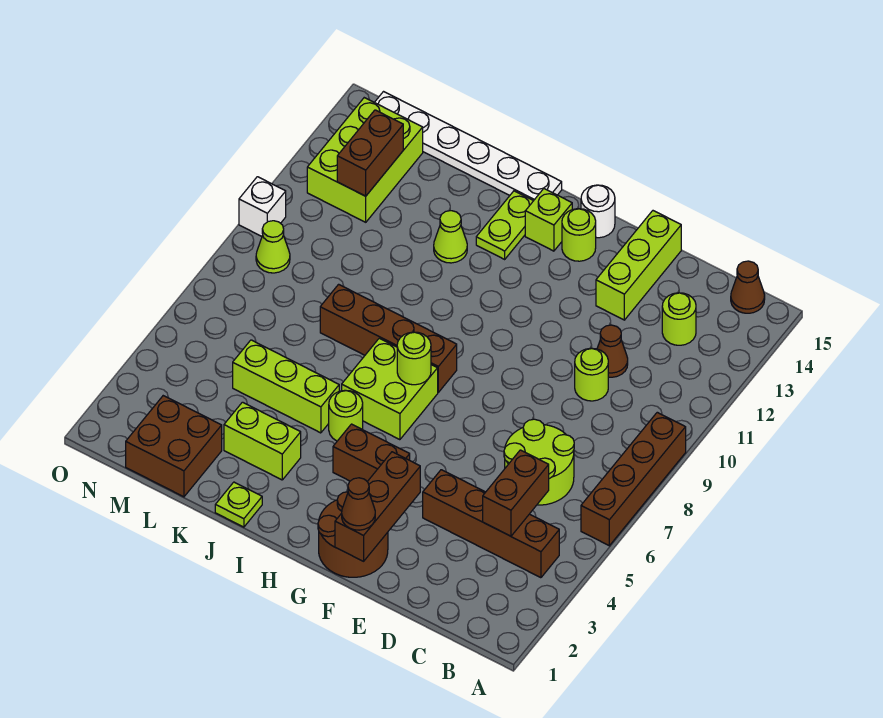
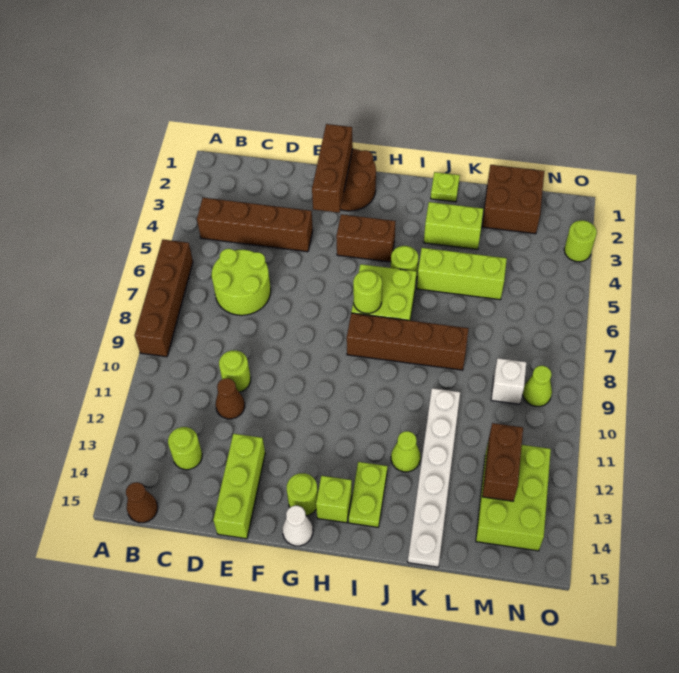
brown 1x2 brick [483,450,549,536] -> none
brown 1x1 cone [342,478,375,530] -> none
white 1x1 round brick [581,185,615,238] -> white 1x1 cone [282,506,313,546]
white 1x6 plate [375,92,562,201] -> white 1x6 plate turned to [408,388,460,567]
none -> lime 1x1 round brick [564,220,597,262]
white 1x1 brick [239,177,286,236] -> white 1x1 brick moved to [491,358,526,404]

